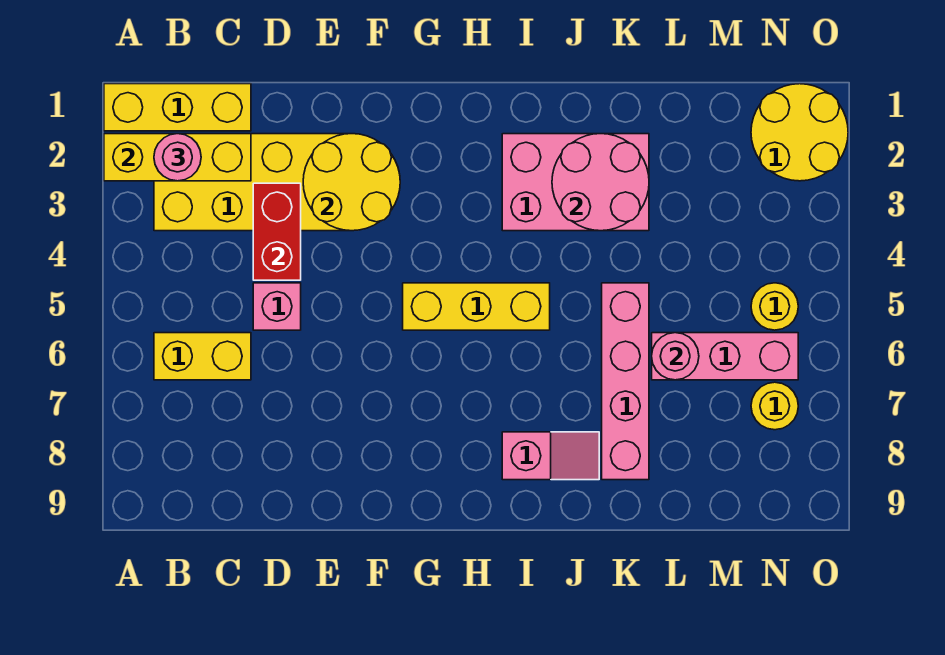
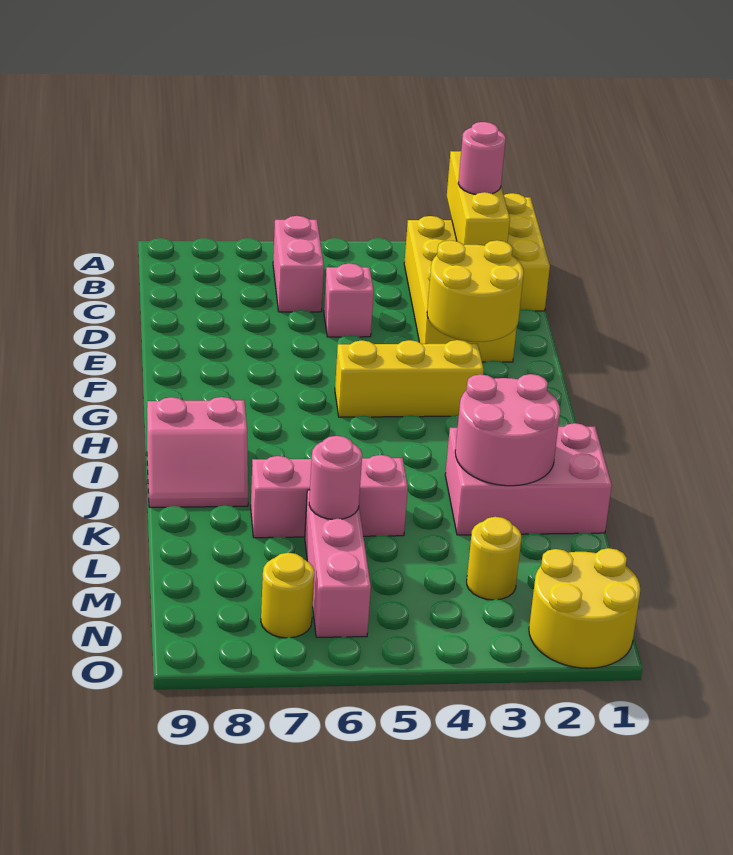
yellow 1x2 brick [154,333,251,380] -> pink 1x2 brick [273,216,324,312]
red 1x2 brick [253,183,301,280] -> none
yellow 1x3 brick [403,283,550,330] -> yellow 1x3 brick turned to [335,340,484,417]
pink 2x3 brick [502,134,649,231] -> pink 2x3 brick turned to [445,423,612,535]
pink 1x2 slope [502,432,599,480] -> pink 2x2 slope [147,397,248,507]
pink 1x4 brick [602,283,649,480] -> pink 1x3 brick [251,455,408,538]
yellow 1x1 round brick [751,283,798,330] -> yellow 1x1 round brick moved to [467,517,521,600]

